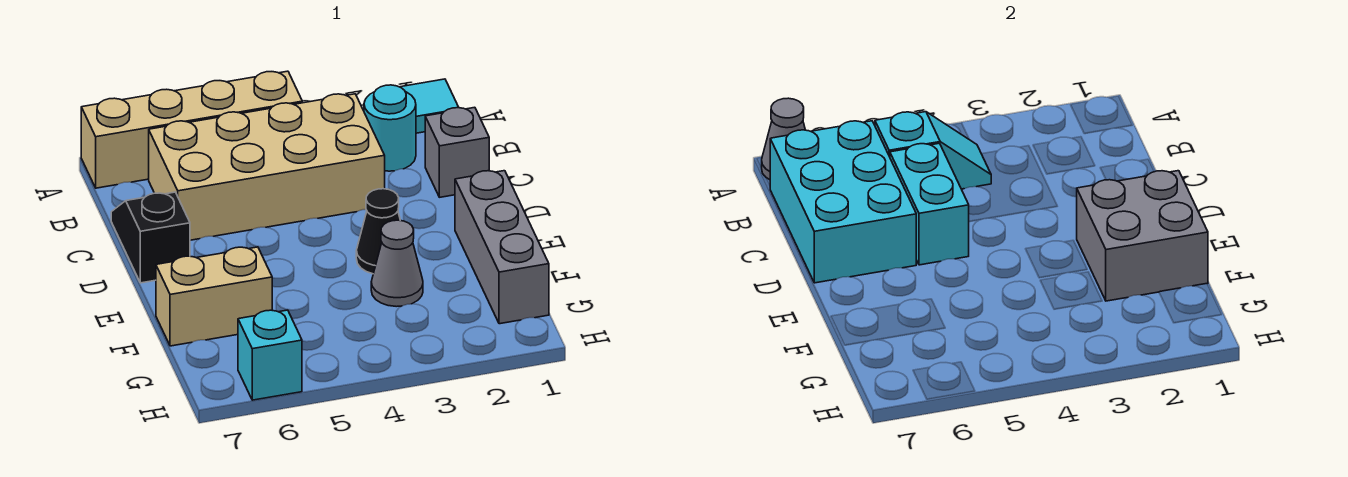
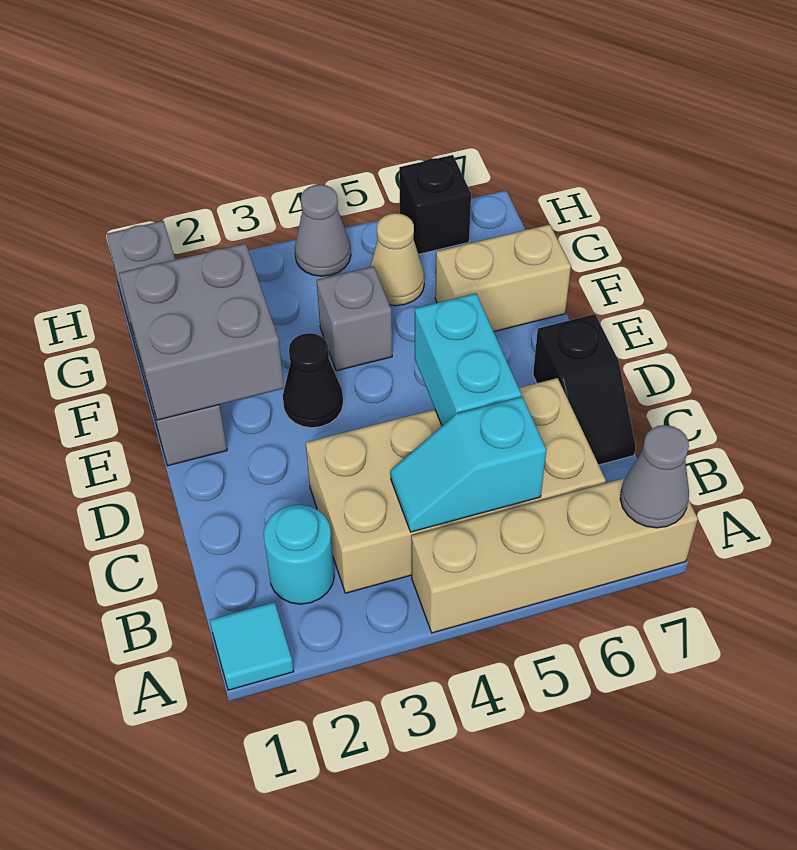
cyan 2x3 brick [770,121,916,283] -> none
grey 1x1 brick [425,107,489,197] -> grey 1x1 brick moved to [317,266,392,371]
grey 1x3 brick [455,171,549,324] -> grey 1x4 brick [106,221,227,466]
grey 1x1 cone [371,220,423,307] -> grey 1x1 cone moved to [295,185,351,276]
none -> tan 1x1 cone [370,213,424,306]
cyan 1x1 brick [238,310,302,400] -> black 1x1 brick [399,155,471,254]

